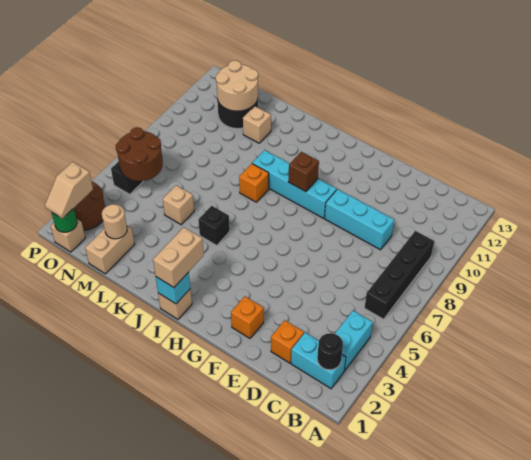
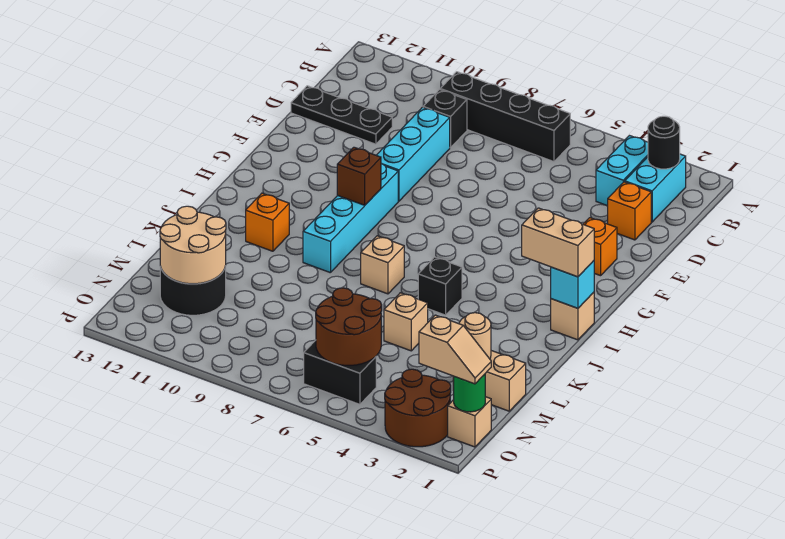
cyan 1x2 brick [335,311,373,371] -> cyan 1x2 brick turned to [596,136,648,206]
none -> black 1x1 brick [423,90,467,148]
none -> black 1x3 plate [291,86,392,144]
orange 1x1 brick [239,164,269,202] -> orange 1x1 brick moved to [246,193,289,251]
tan 1x1 brick [243,106,271,143] -> tan 1x1 brick moved to [361,236,404,294]

